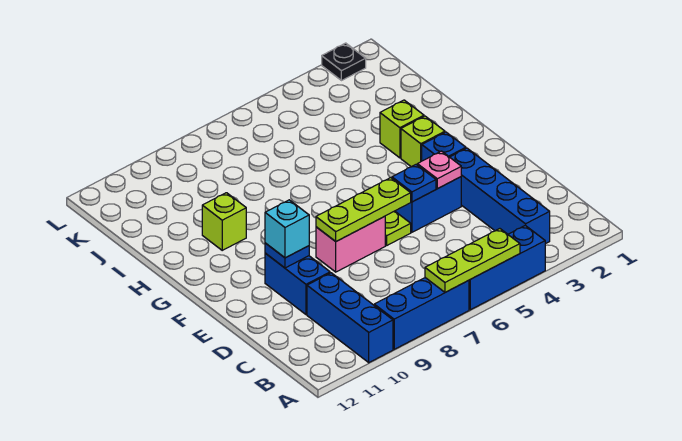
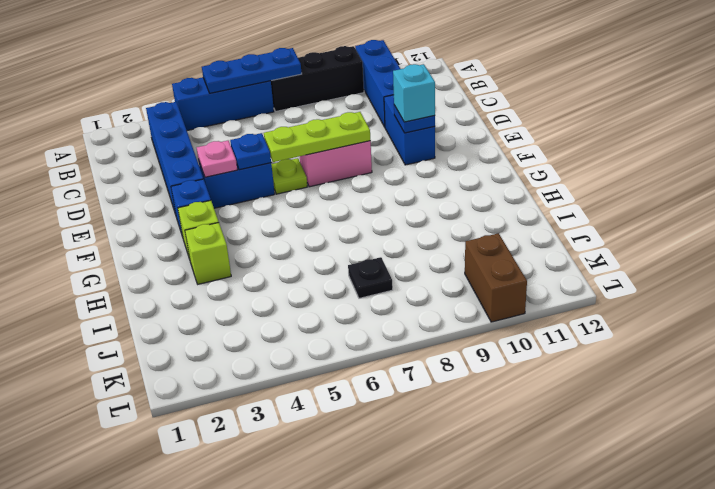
lime 1x3 plate [425,229,520,292] -> blue 1x3 plate [202,48,302,93]
blue 1x3 brick [374,278,469,349] -> black 1x3 brick [271,46,364,111]
lime 1x1 brick [202,193,246,250] -> none
none -> brown 1x2 brick [465,233,527,322]
black 1x1 plate [322,43,366,81] -> black 1x1 plate moved to [348,257,393,298]

